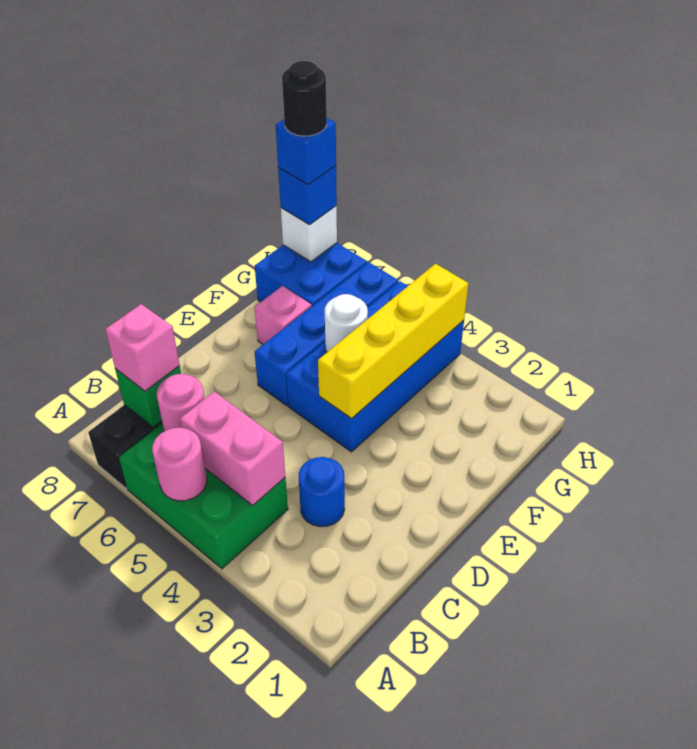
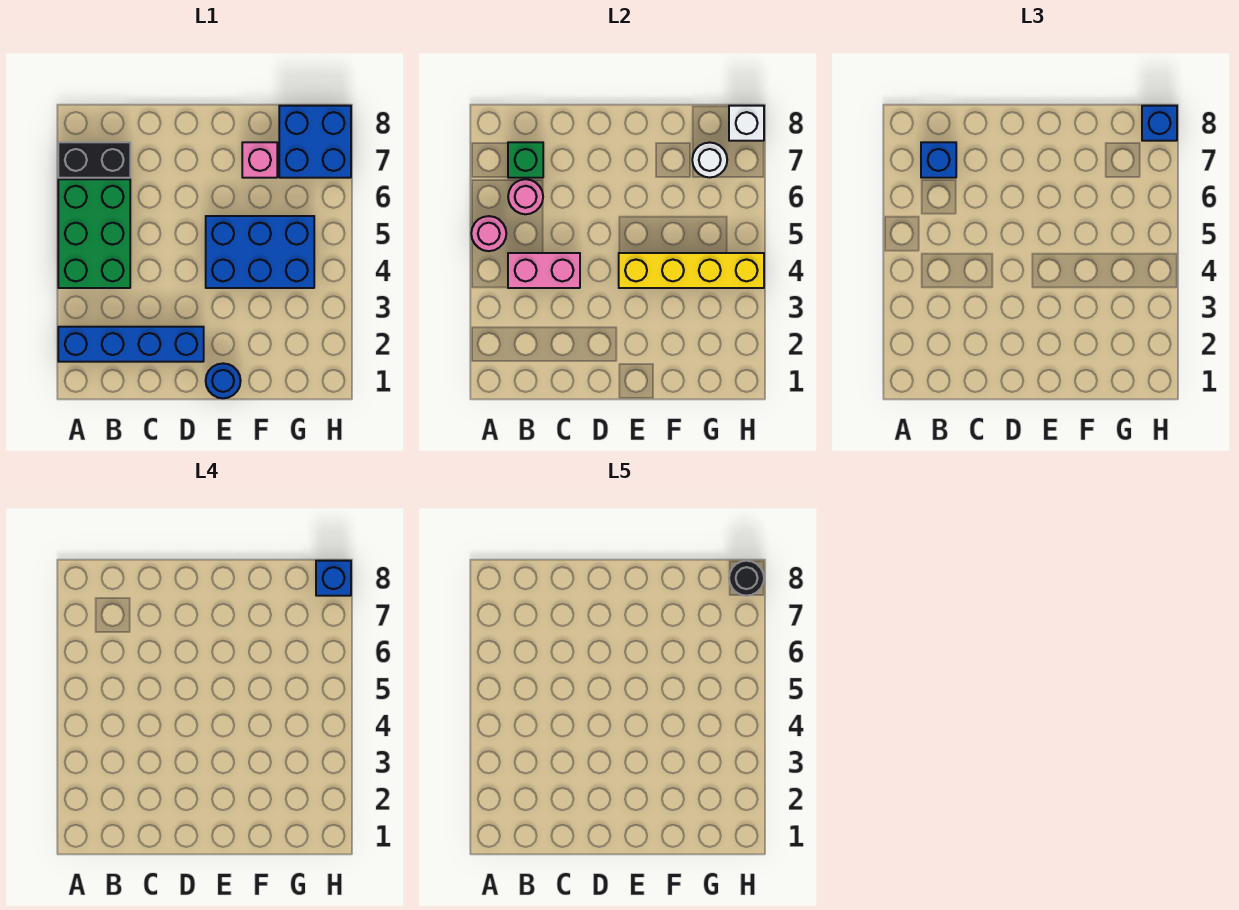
pink 1x2 brick [180,391,285,505] -> pink 1x2 brick turned to [508,253,580,288]
pink 1x1 brick [105,304,180,391] -> blue 1x1 brick [921,142,956,178]
blue 1x1 round brick [299,457,345,527] -> blue 1x1 round brick moved to [206,363,241,398]
blue 2x4 brick [286,281,464,452] -> blue 2x3 brick [206,216,314,288]
blue 1x4 brick [255,262,398,406] -> blue 1x4 brick moved to [58,327,204,362]
white 1x1 round brick [325,294,368,352] -> white 1x1 round brick moved to [692,143,727,177]

